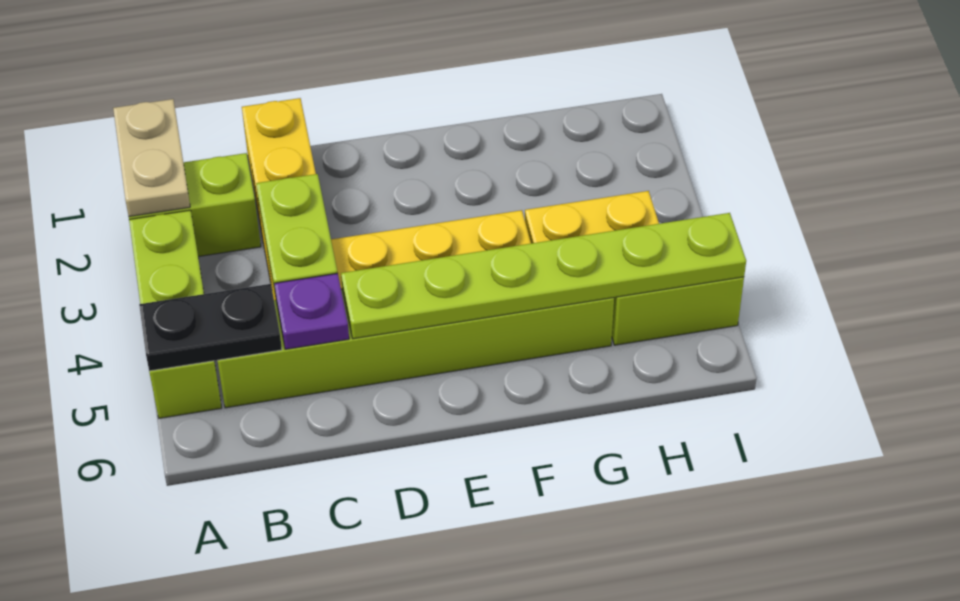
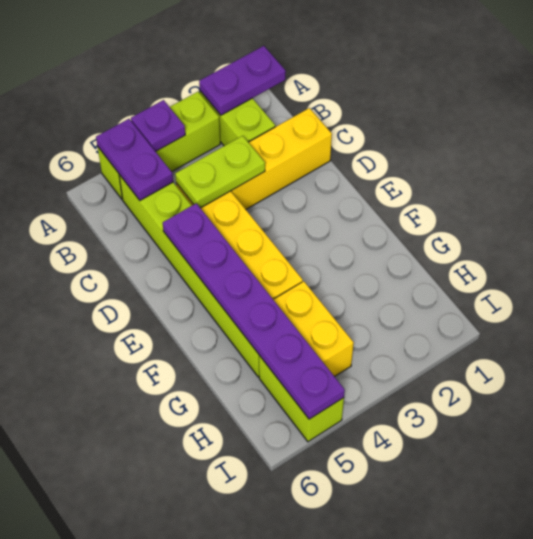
tan 1x2 plate [113,99,190,217] -> purple 1x2 plate [199,46,286,115]
black 1x2 plate [139,284,282,371] -> purple 1x2 plate [96,119,173,200]
purple 1x1 plate [274,273,349,349] -> purple 1x1 plate moved to [131,100,185,152]
lime 1x6 plate [341,213,746,339] -> purple 1x6 plate [163,203,345,419]

